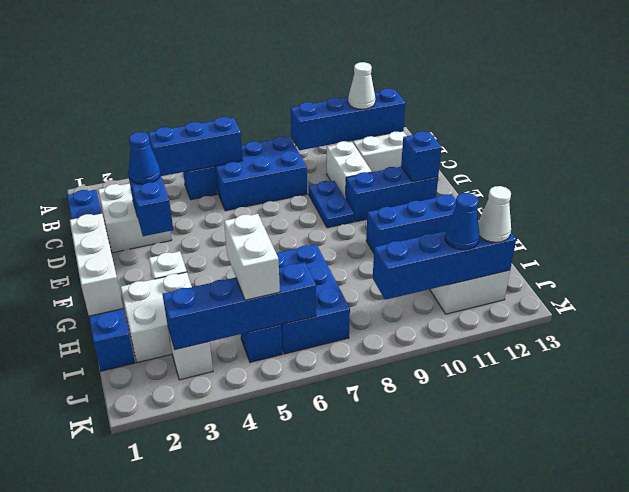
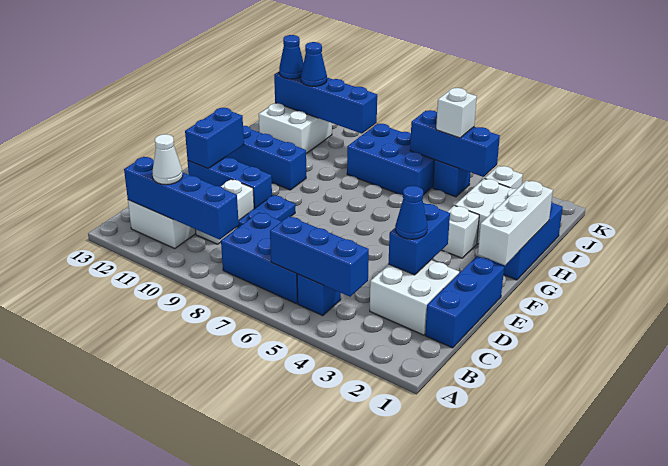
blue 1x1 brick [401,131,442,182] -> blue 1x2 brick [185,108,244,168]
blue 2x3 brick [276,244,350,354] -> blue 2x3 brick turned to [347,124,434,195]
white 1x2 brick [224,214,280,300] -> white 1x1 brick [436,88,477,138]
blue 1x4 brick [162,262,316,350] -> blue 1x3 brick [410,110,500,177]
white 1x1 cone [478,186,511,242] -> blue 1x1 cone [279,35,304,79]

